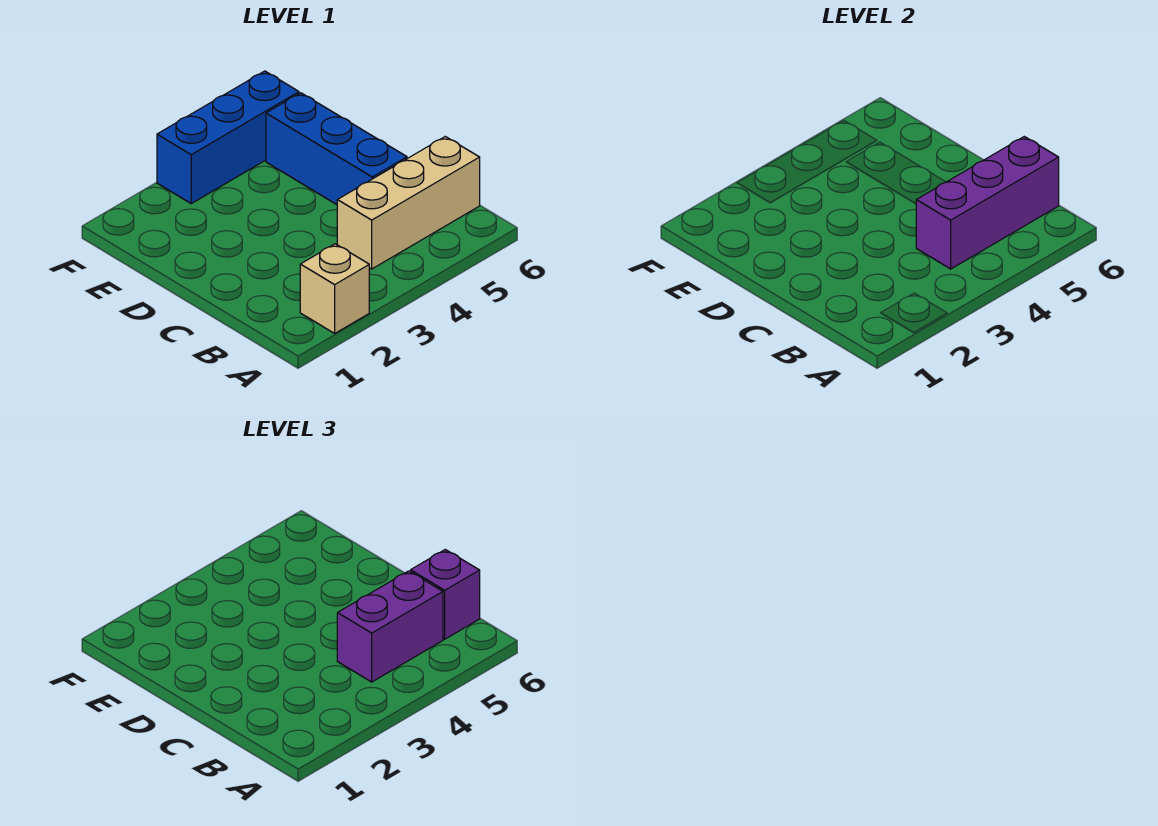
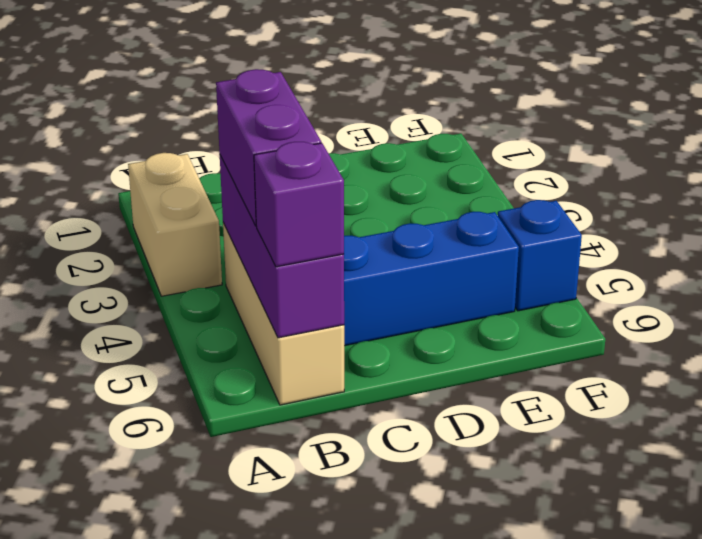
tan 1x1 brick [300,244,369,333] -> tan 1x2 brick [128,153,222,296]
blue 1x3 brick [157,71,299,203] -> blue 1x1 brick [498,200,582,311]

